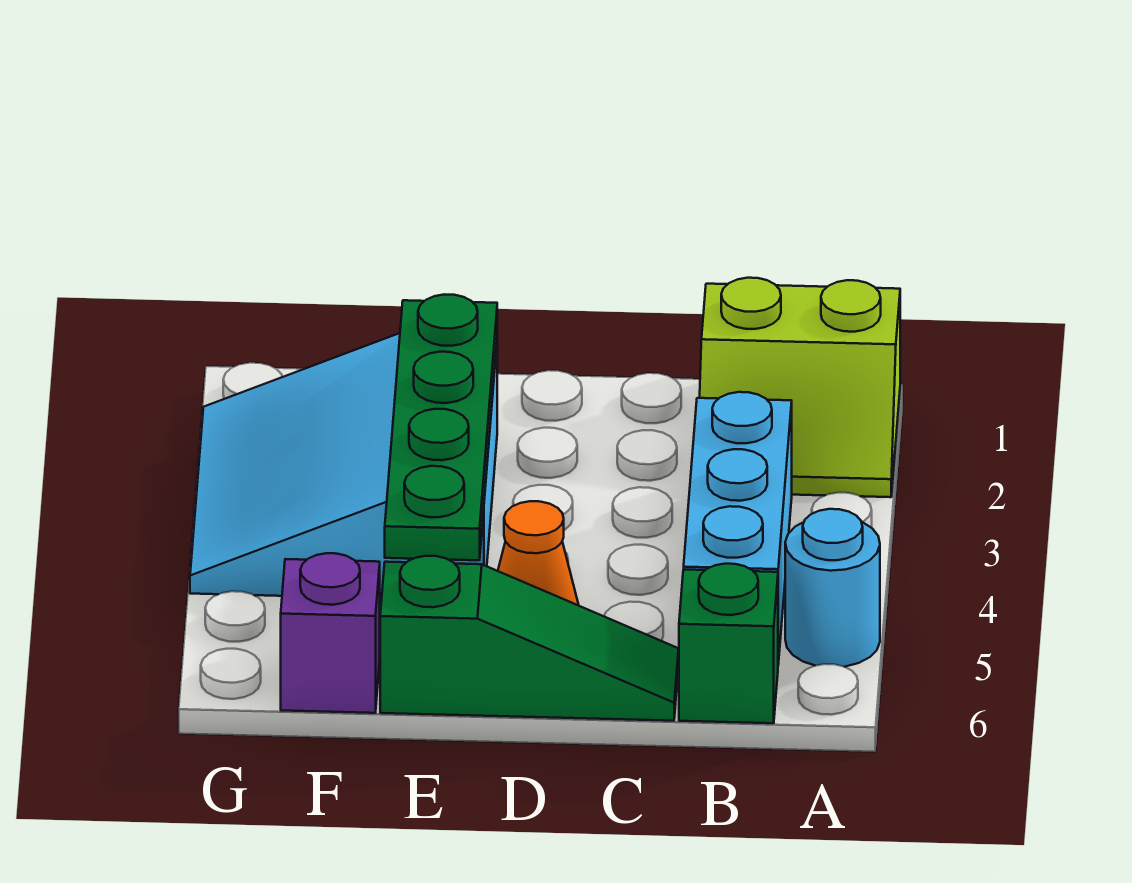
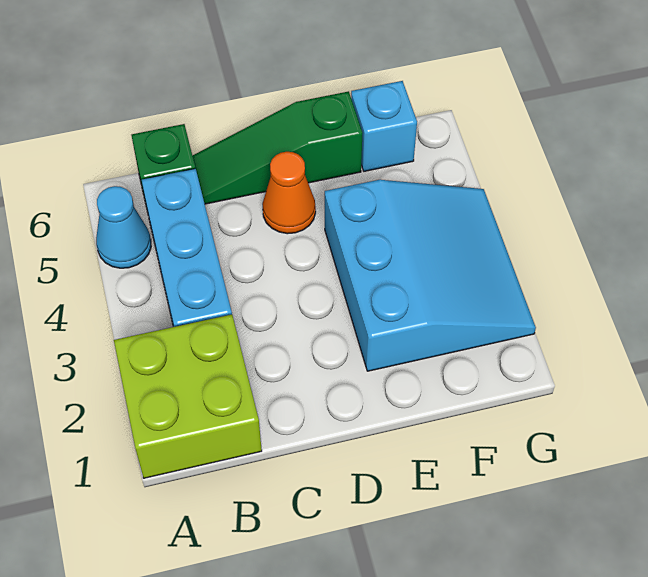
lime 2x2 slope [700,278,900,497] -> lime 2x2 brick [114,315,262,478]
cyan 1x1 round brick [785,509,880,667] -> cyan 1x1 cone [96,186,151,268]
green 1x4 plate [385,294,497,560] -> none
purple 1x1 brick [281,553,380,713] -> cyan 1x1 brick [351,81,417,171]

